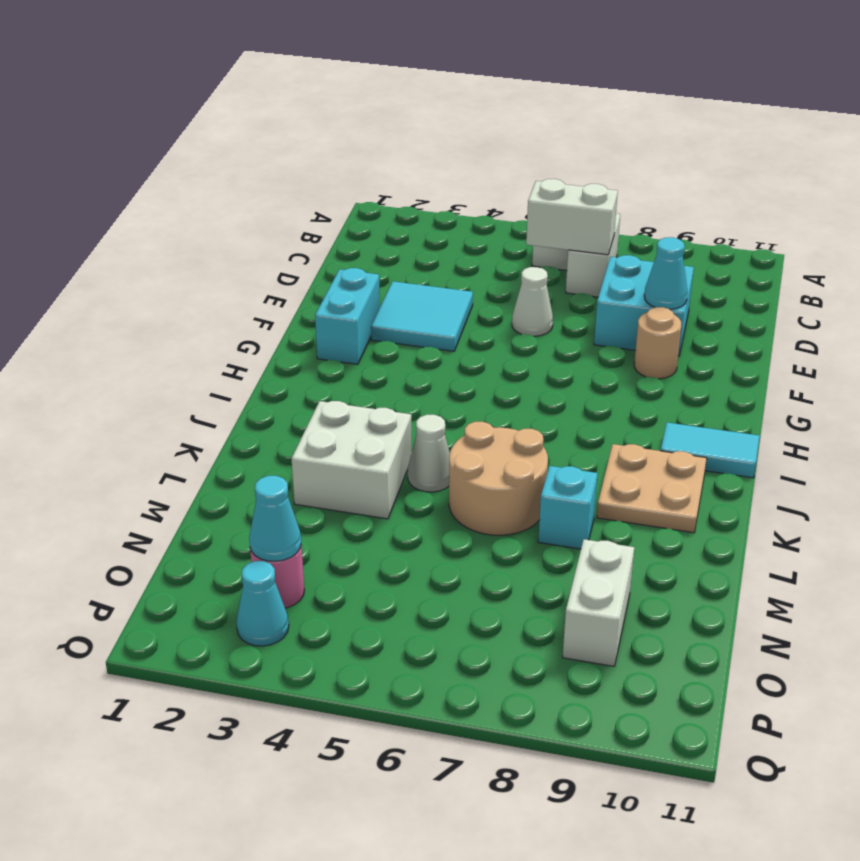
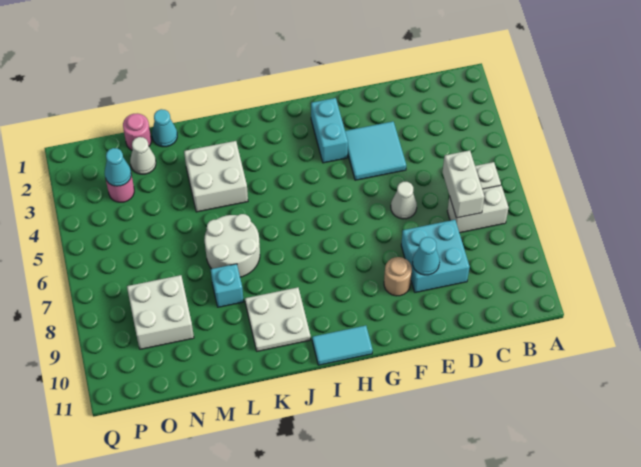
cyan 1x2 brick [315,268,380,364] -> cyan 1x2 brick turned to [311,98,348,163]
cyan 1x2 tile [661,422,760,478] -> cyan 1x2 tile turned to [312,326,373,365]
tan 2x2 plate [597,444,707,533] -> white 2x2 plate [245,287,311,351]
white 1x1 cone [408,415,450,492] -> white 1x1 cone moved to [130,137,156,174]
tan 2x2 round brick [449,422,548,535] -> white 2x2 round brick [204,214,260,277]
none -> pink 1x1 round brick [123,113,151,150]
white 1x2 brick [563,539,634,666] -> white 2x2 brick [127,275,194,349]
cyan 1x1 cone [236,561,289,646] -> cyan 1x1 cone moved to [152,109,177,147]

